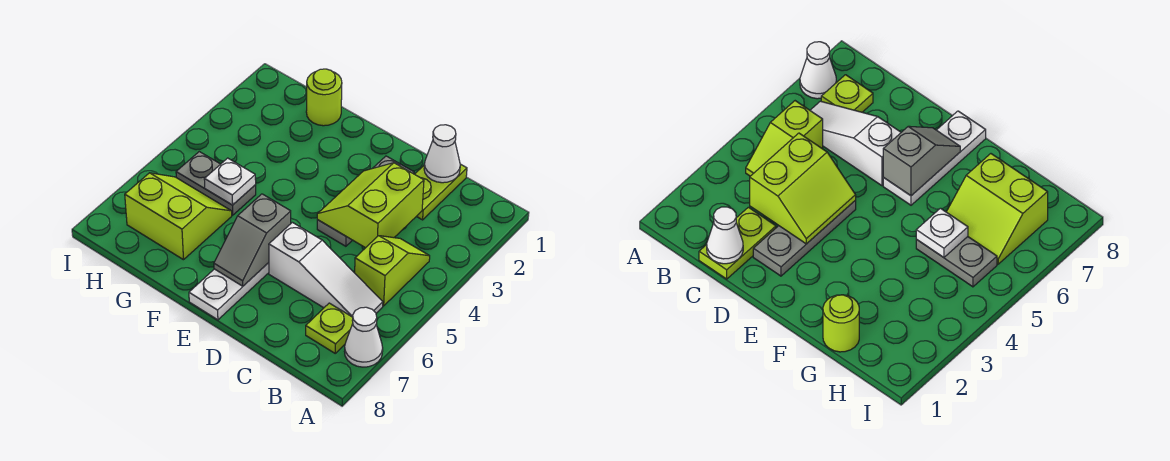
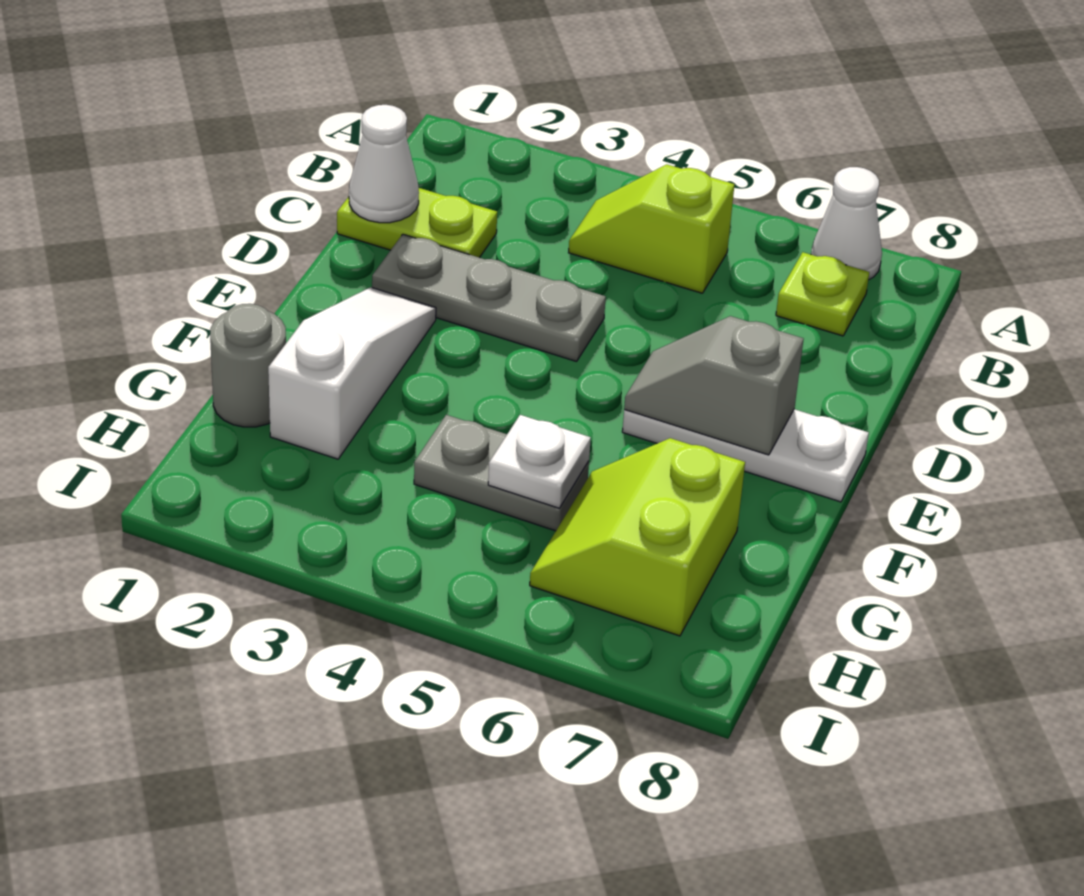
white 1x3 slope [269,222,383,317] -> white 1x3 slope moved to [268,287,436,459]
lime 2x2 slope [317,163,424,248] -> none
grey 1x2 slope [214,194,291,286] -> grey 1x2 slope turned to [624,316,804,455]
lime 1x1 round brick [306,69,342,126] -> grey 1x1 round brick [210,304,286,427]
grey 1x2 plate [176,152,256,215] -> grey 1x2 plate turned to [414,415,589,531]

